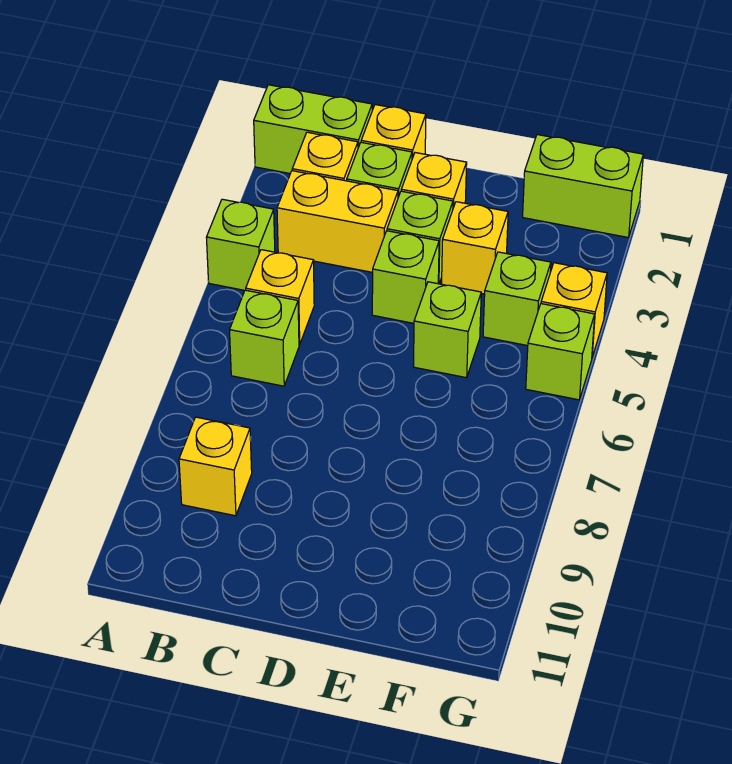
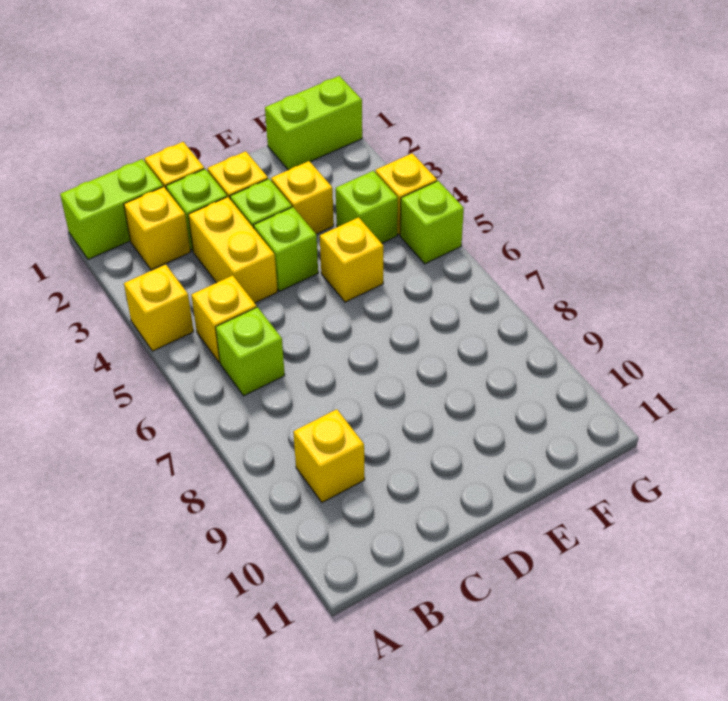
lime 1x1 brick [206,199,275,290] -> yellow 1x1 brick [124,264,194,351]
yellow 1x2 brick [277,171,398,272] -> yellow 1x2 brick turned to [188,197,278,303]
lime 1x1 brick [414,282,481,378] -> yellow 1x1 brick [320,217,383,302]

